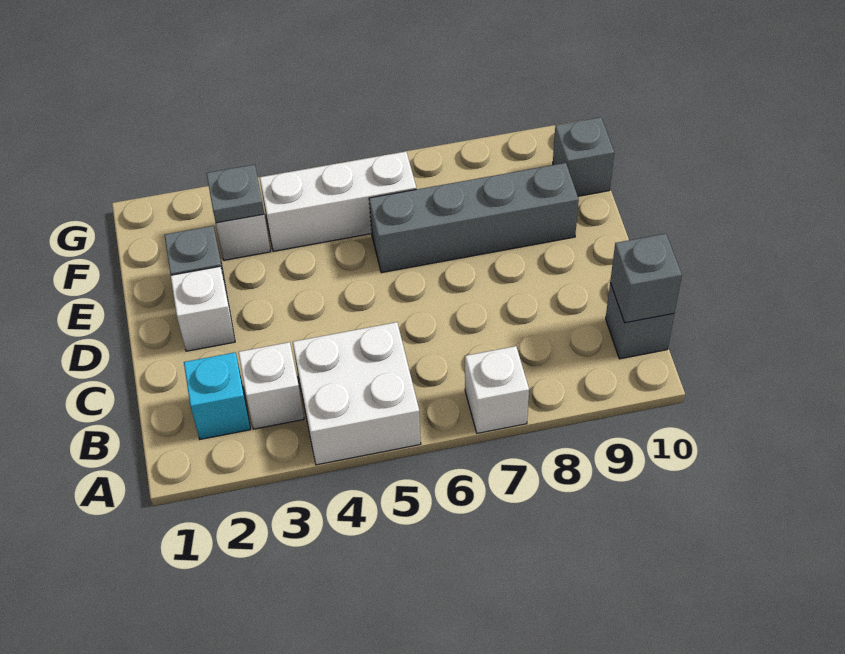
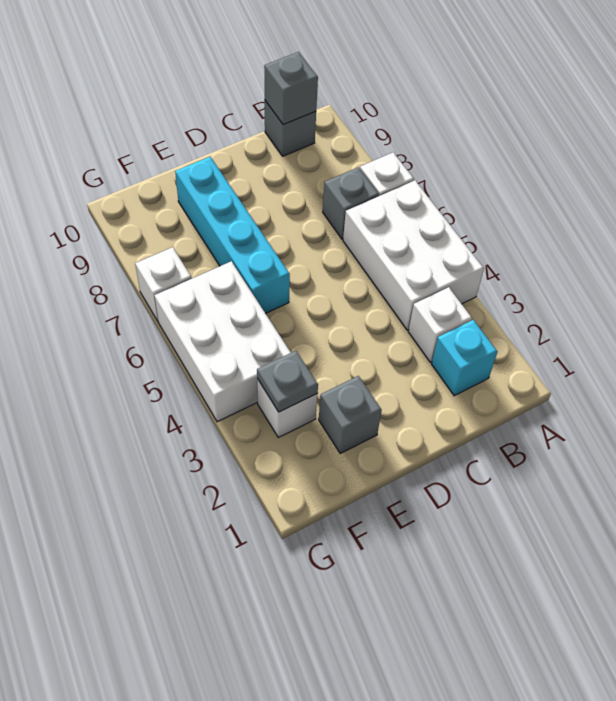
white 2x2 brick [293,322,421,465] -> white 2x3 brick [343,180,484,330]
white 1x1 brick [171,266,235,351] -> white 1x1 brick moved to [135,247,192,321]
grey 1x4 brick [369,163,579,273] -> cyan 1x4 brick [175,157,290,313]
white 1x3 brick [260,151,416,251] -> white 2x3 brick [154,261,291,422]
grey 1x1 brick [553,117,614,196] -> grey 1x1 brick moved to [323,167,379,239]

